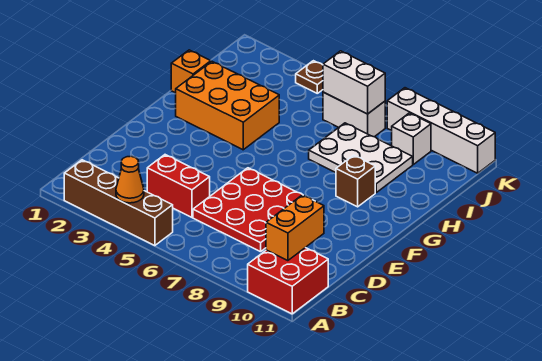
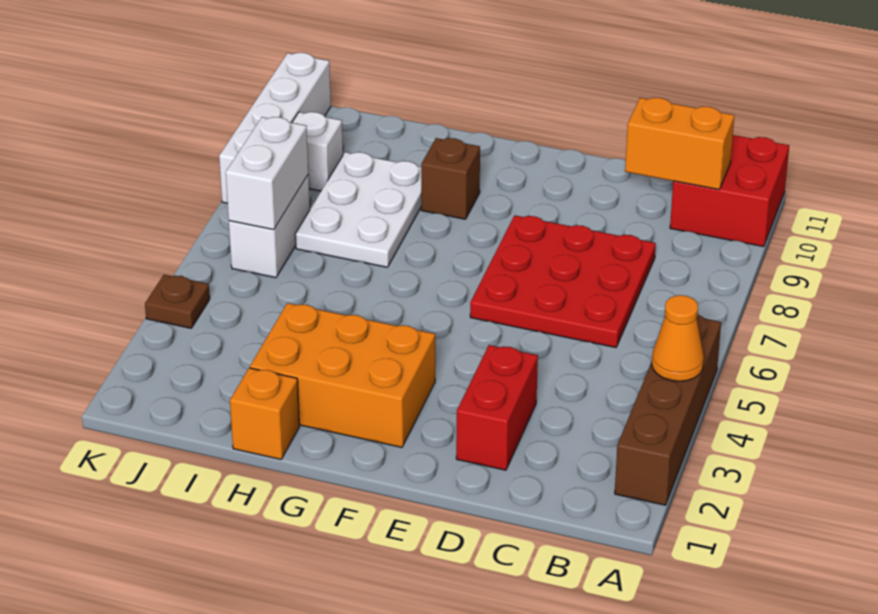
red 1x2 brick [147,155,210,217] -> red 1x2 brick moved to [456,345,538,470]
orange 2x3 brick [176,62,279,150] -> orange 2x3 brick turned to [250,303,435,447]

